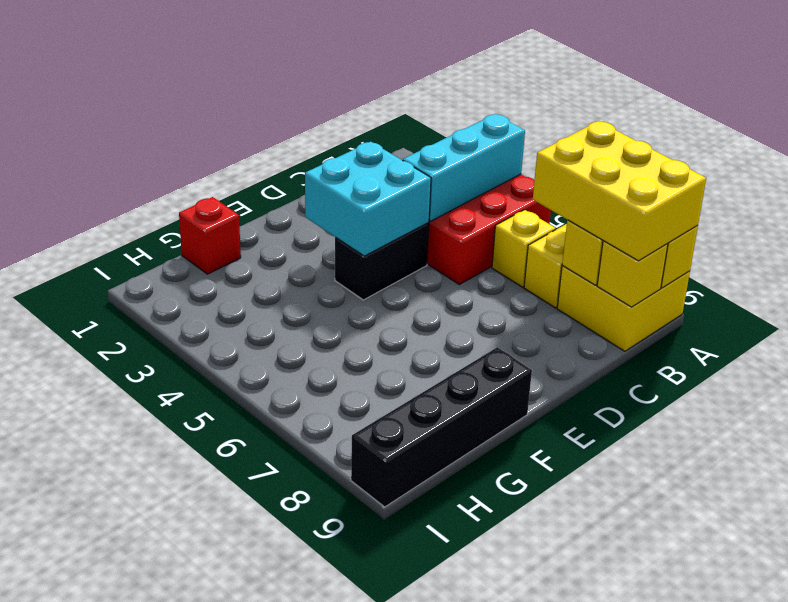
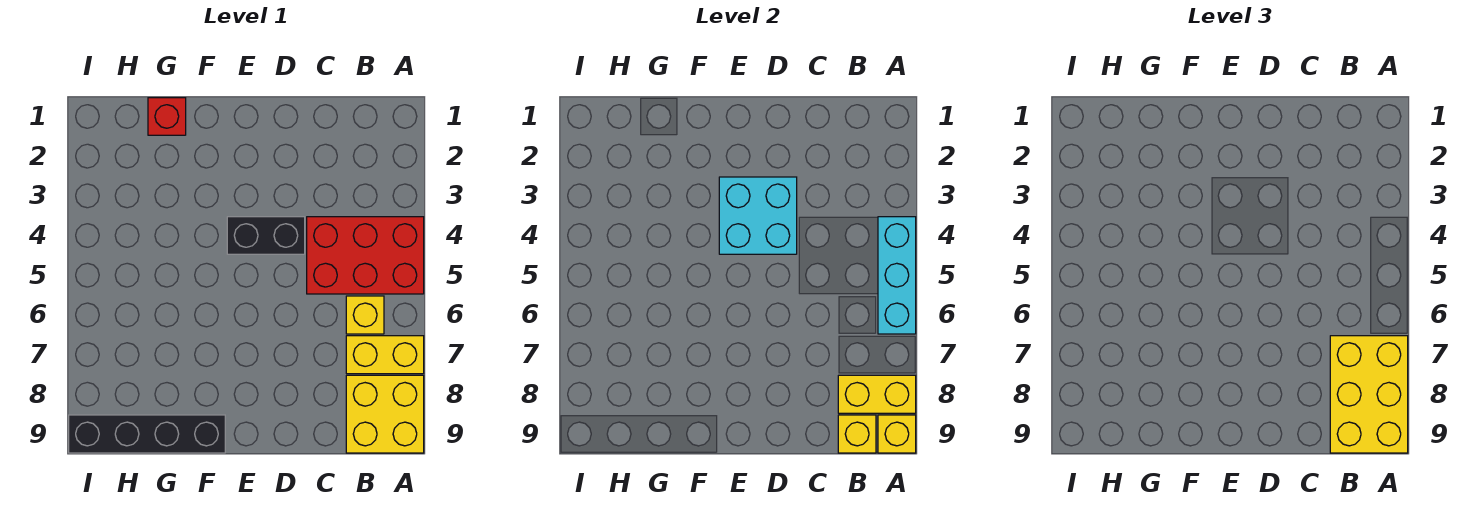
cyan 1x3 brick [403,114,525,221] -> cyan 1x3 brick turned to [878,217,916,334]

